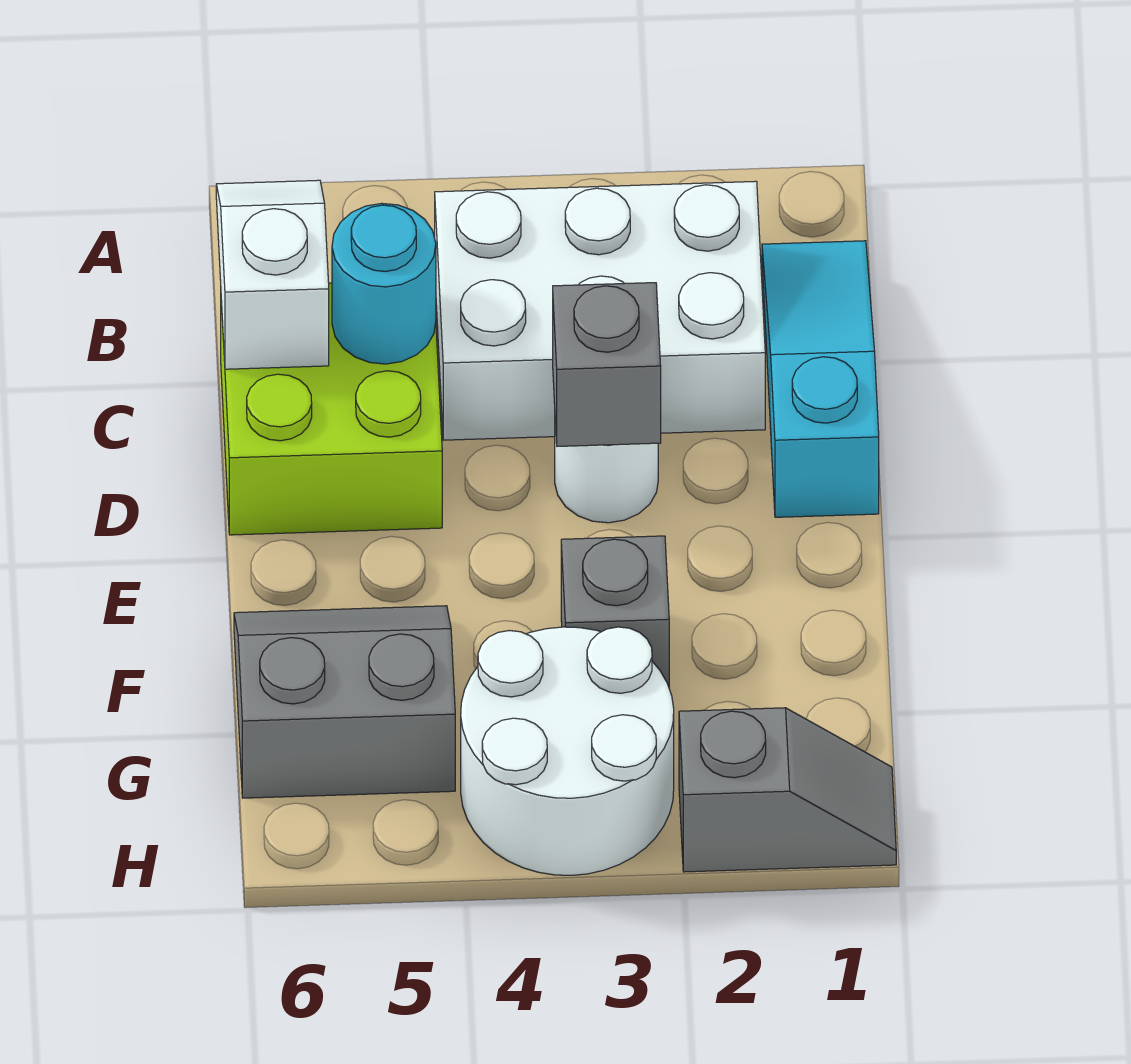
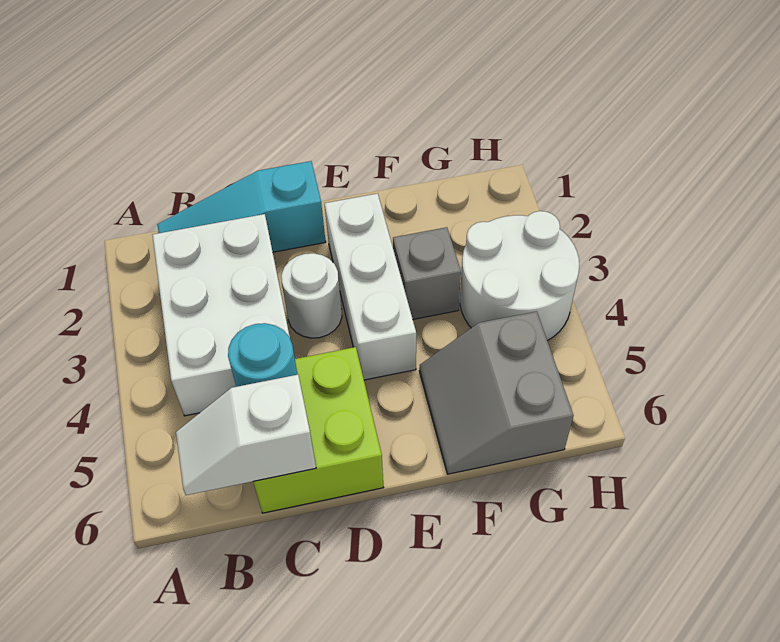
grey 1x1 brick [553,283,661,446] -> none
none -> white 1x3 brick [324,193,416,380]
grey 1x2 slope [679,708,896,872] -> none

